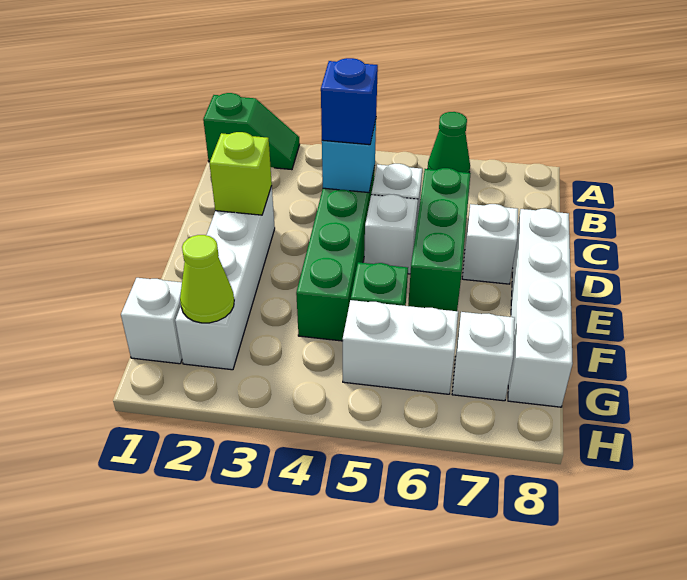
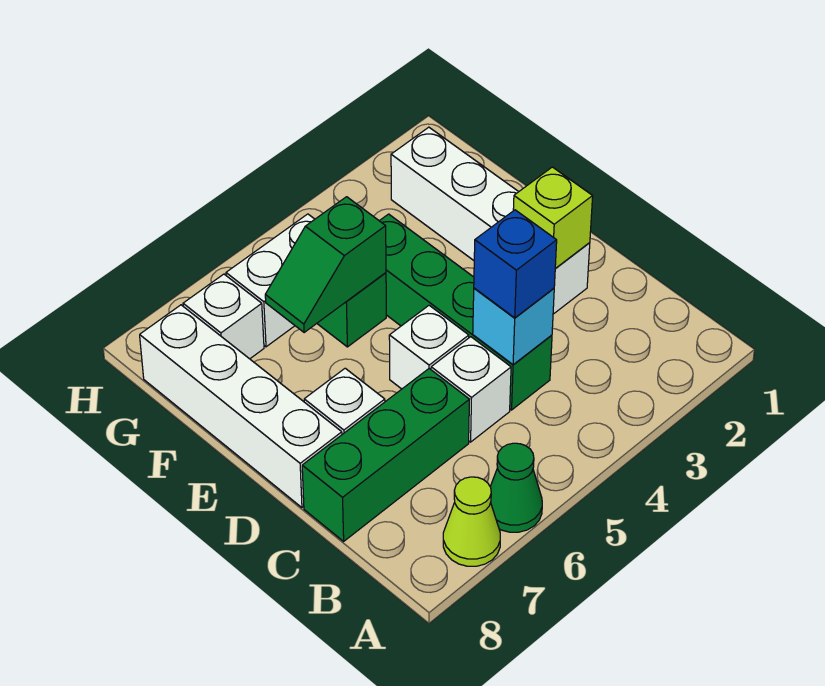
green 1x2 slope [203,93,300,170] -> green 1x2 slope moved to [265,197,386,333]
green 1x3 brick [408,168,471,311] -> green 1x3 brick turned to [302,369,469,541]
white 1x1 brick [121,278,182,364] -> none
lime 1x1 cone [180,235,234,323] -> lime 1x1 cone moved to [443,477,500,566]

